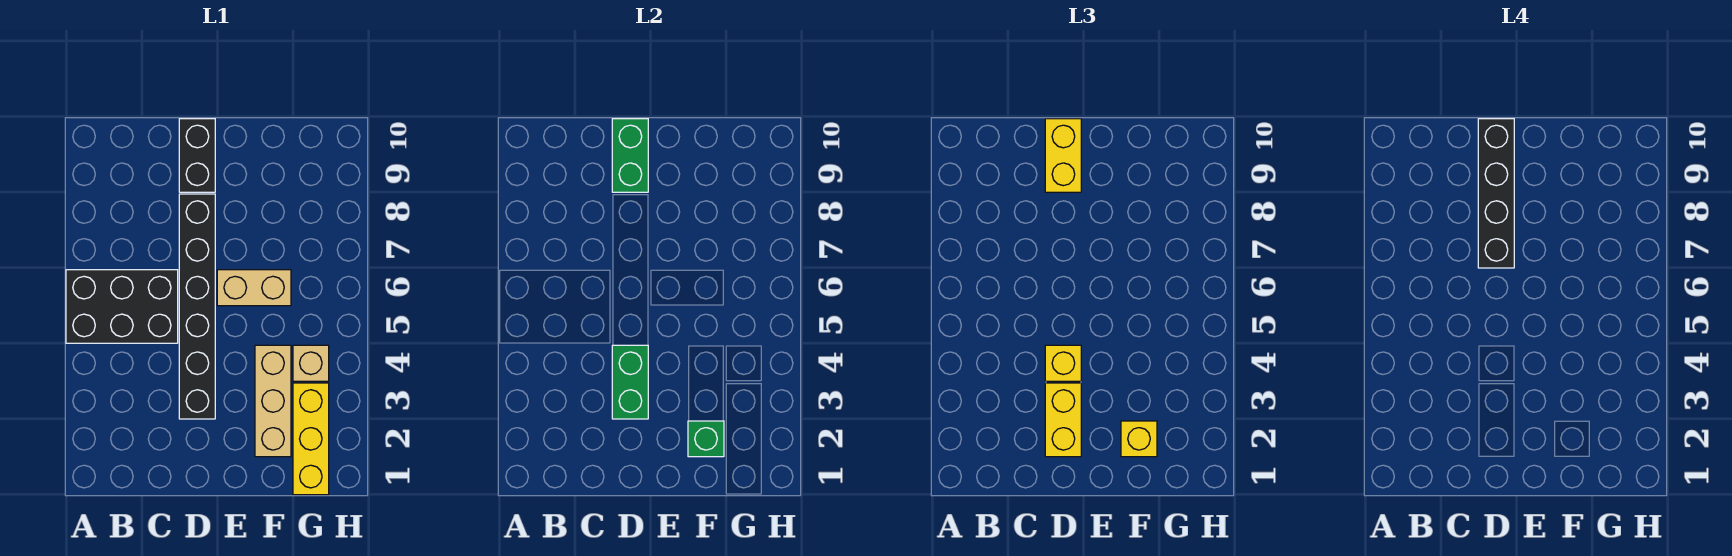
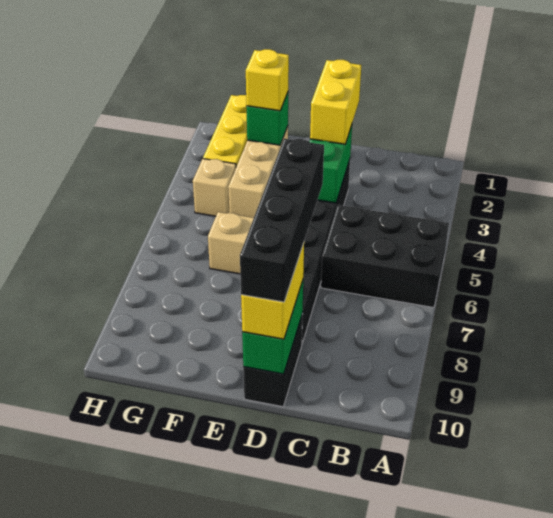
yellow 1x1 brick [1045,345,1081,381] -> none

